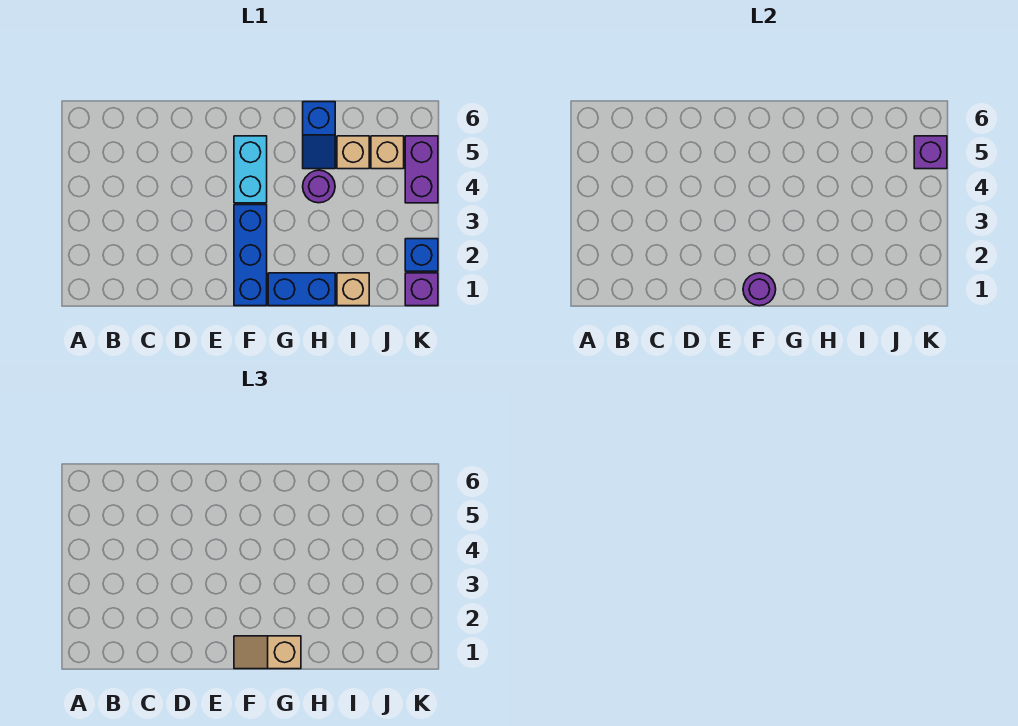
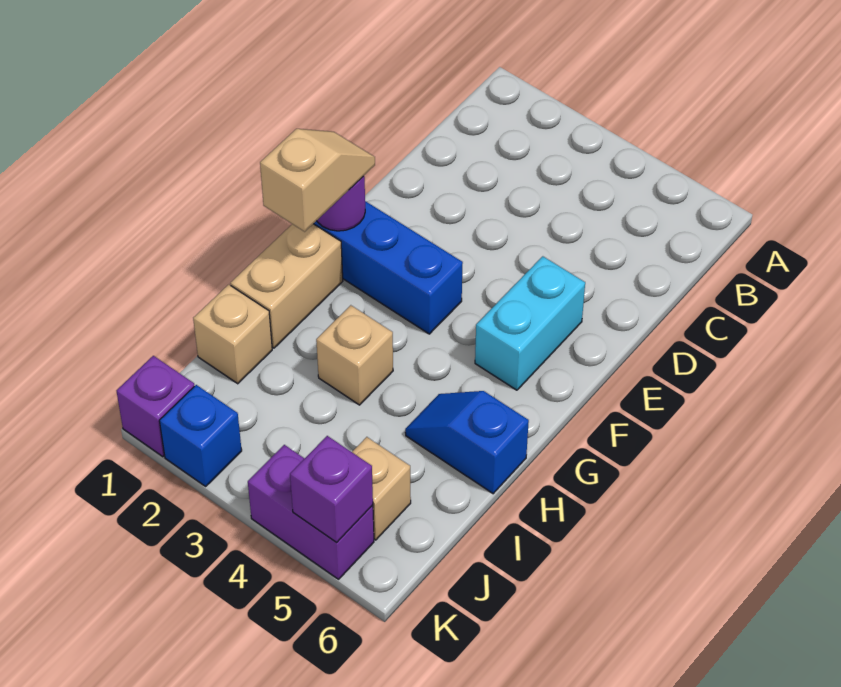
cyan 1x2 brick [234,136,267,203] -> cyan 1x2 brick turned to [475,256,585,390]
blue 1x2 brick [268,273,335,306] -> tan 1x2 brick [230,224,343,348]
purple 1x1 round brick [303,170,335,203] -> none
tan 1x1 brick [337,136,369,169] -> tan 1x1 brick moved to [316,305,393,405]

